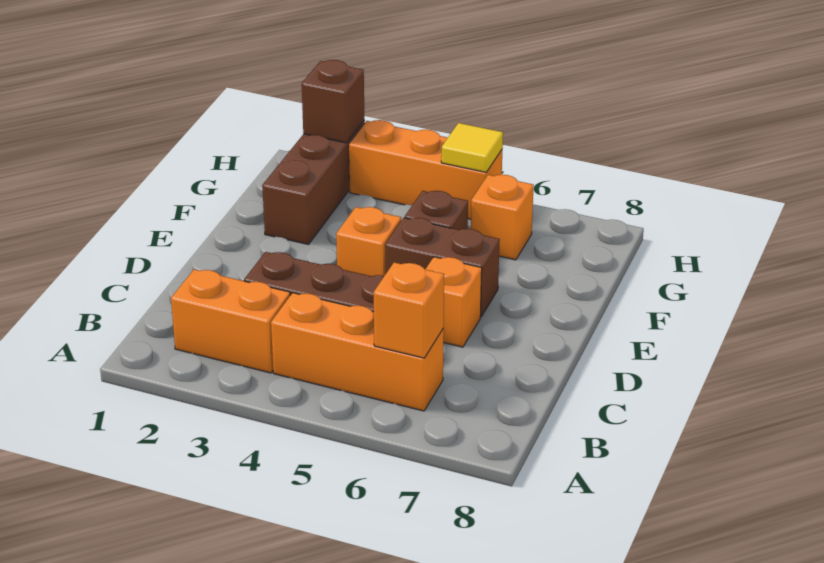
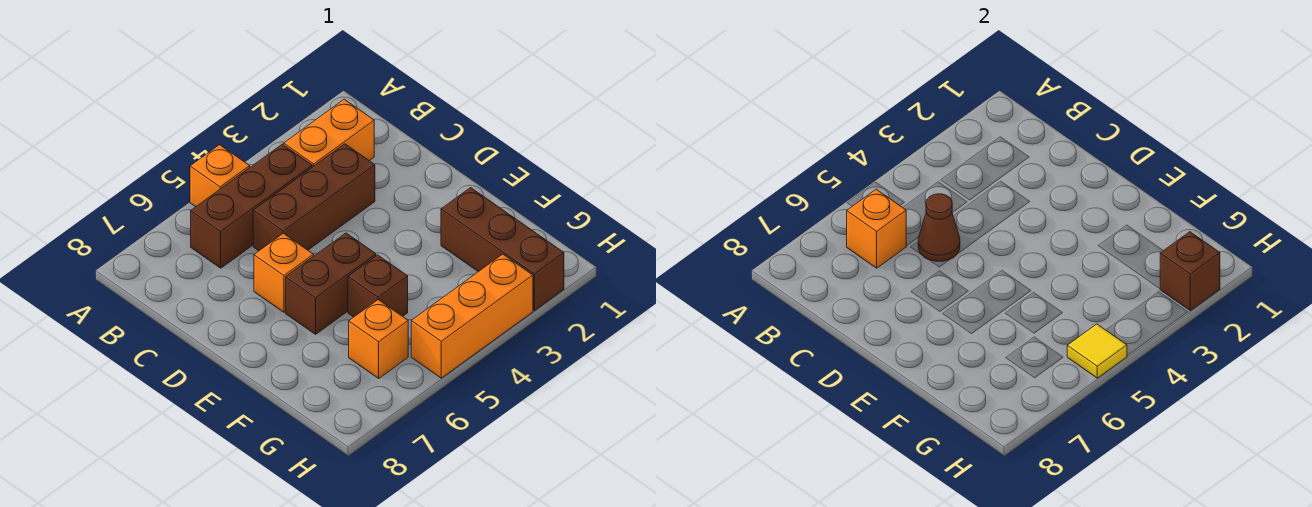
orange 1x3 brick [271,293,444,411] -> brown 1x3 brick [191,144,312,268]
none -> brown 1x1 cone [918,194,960,261]
orange 1x1 brick [336,207,401,276] -> orange 1x1 brick moved to [190,145,250,207]

